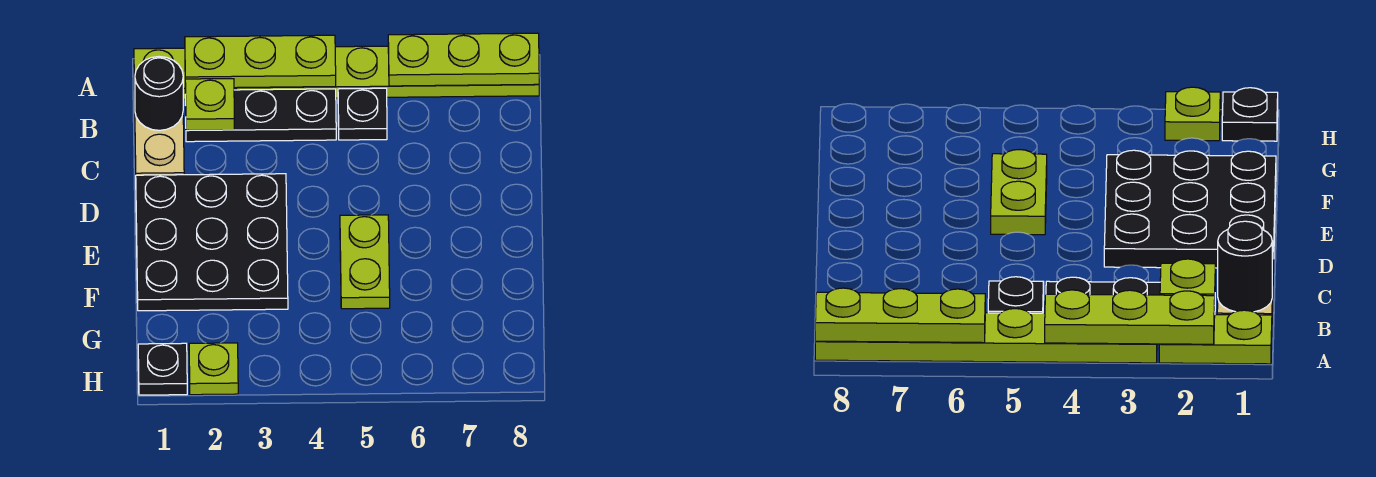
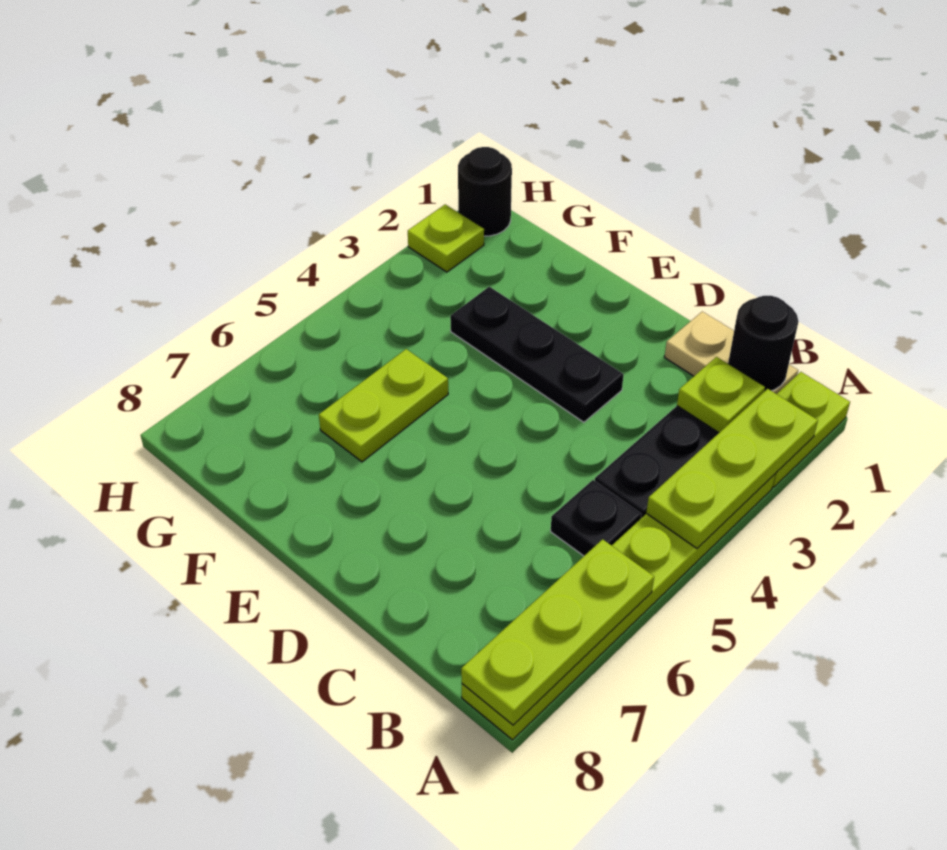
black 3x3 plate [136,174,288,311] -> black 1x3 plate [450,287,624,422]
lime 1x2 plate [340,215,390,309] -> lime 1x2 plate turned to [319,349,448,462]
black 1x1 plate [138,343,187,395] -> black 1x1 round brick [458,147,512,236]

